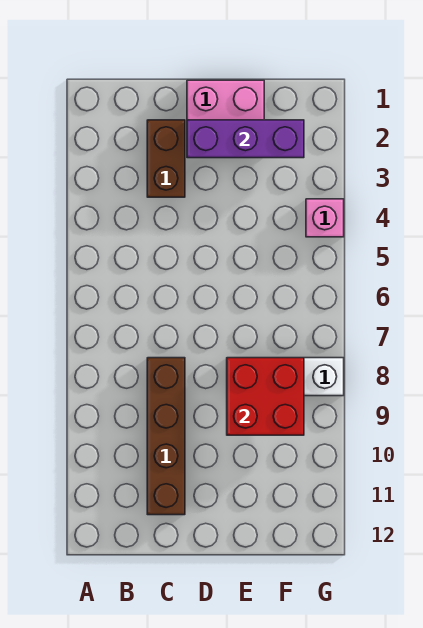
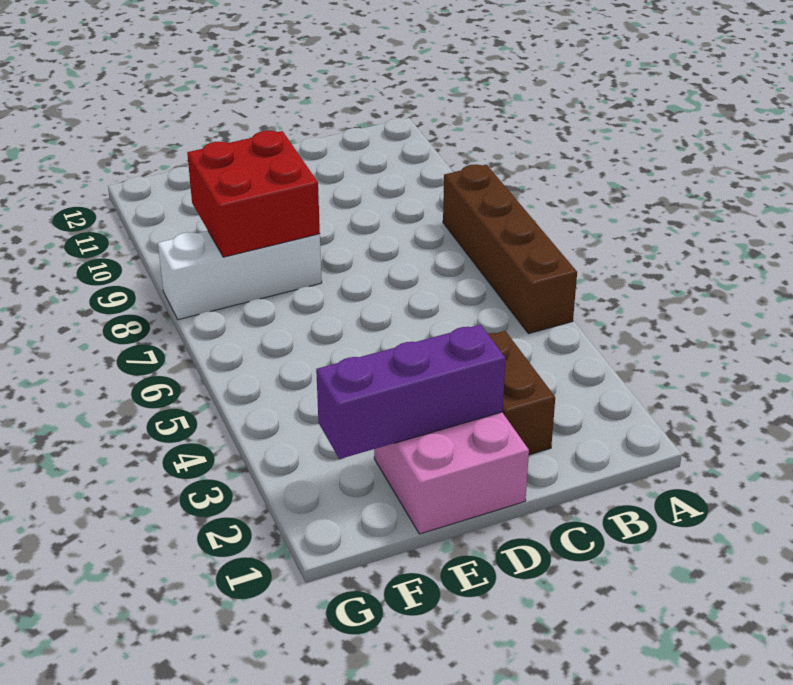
brown 1x4 brick [147,358,185,515] -> brown 1x4 brick moved to [443,164,577,334]
pink 1x1 brick [306,199,344,237] -> none

